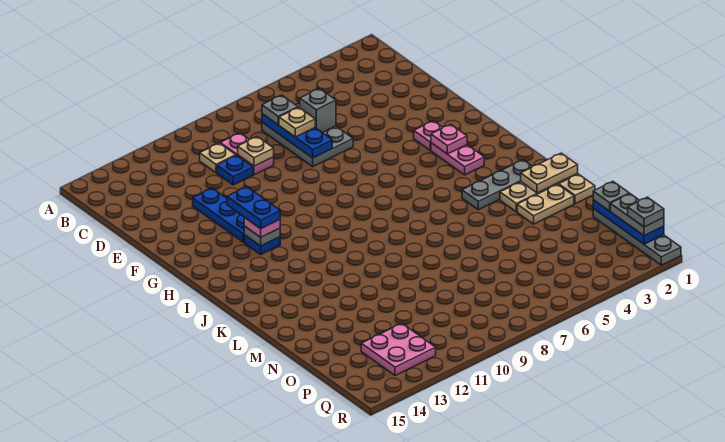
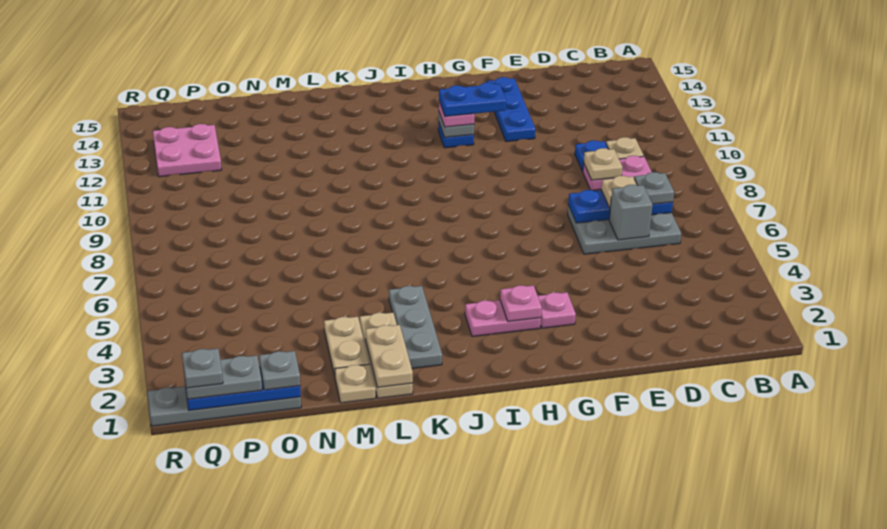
blue 1x3 plate [193,188,245,242] -> blue 1x3 plate turned to [486,77,535,142]

